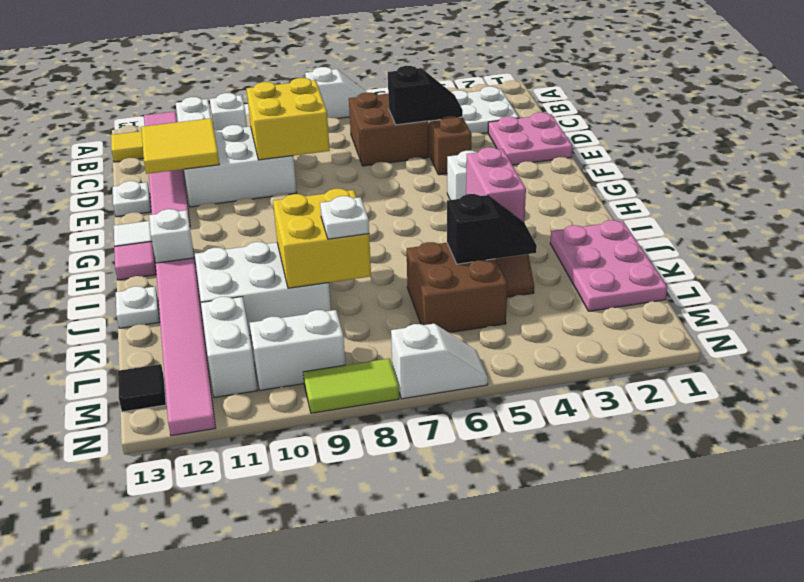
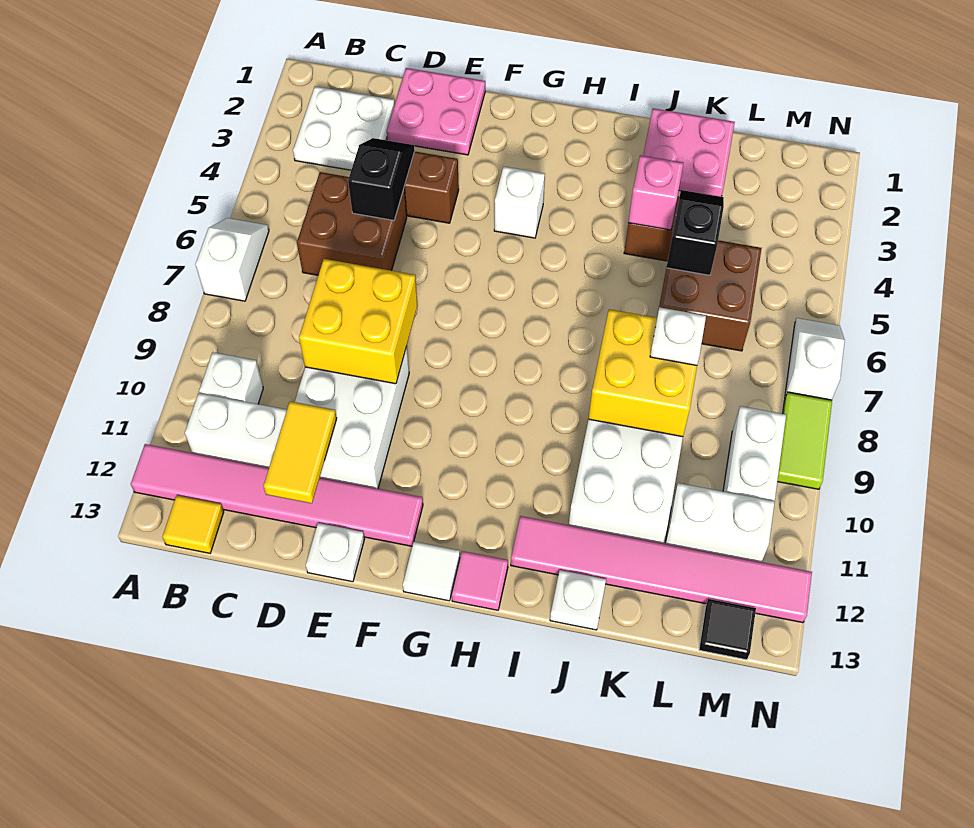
yellow 2x2 tile [141,118,219,174] -> yellow 1x2 tile [264,401,337,503]
white 1x1 brick [149,209,195,263] -> none
pink 1x2 brick [466,147,526,223] -> pink 1x1 brick [628,155,683,230]
pink 2x3 plate [550,220,667,311] -> pink 2x2 plate [643,108,735,197]

